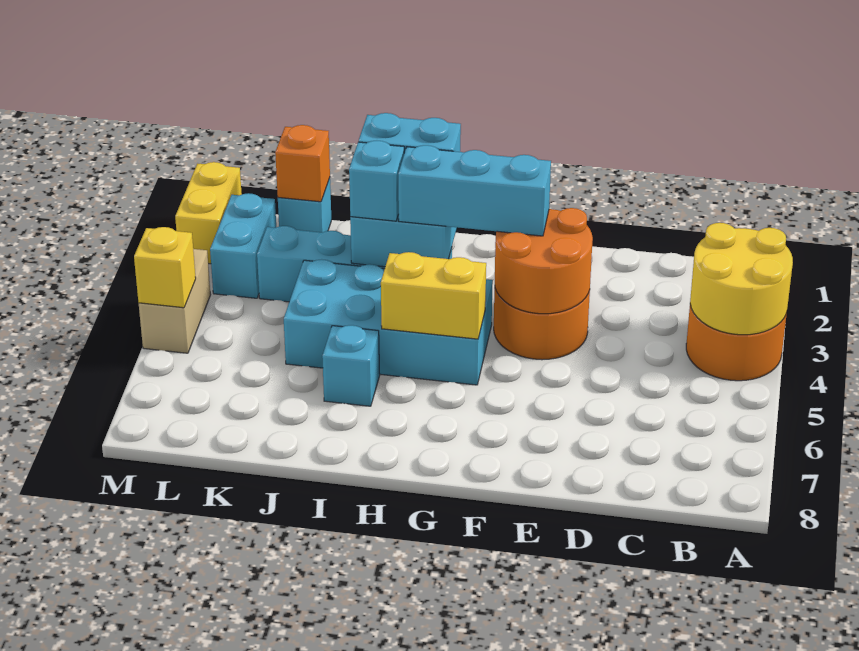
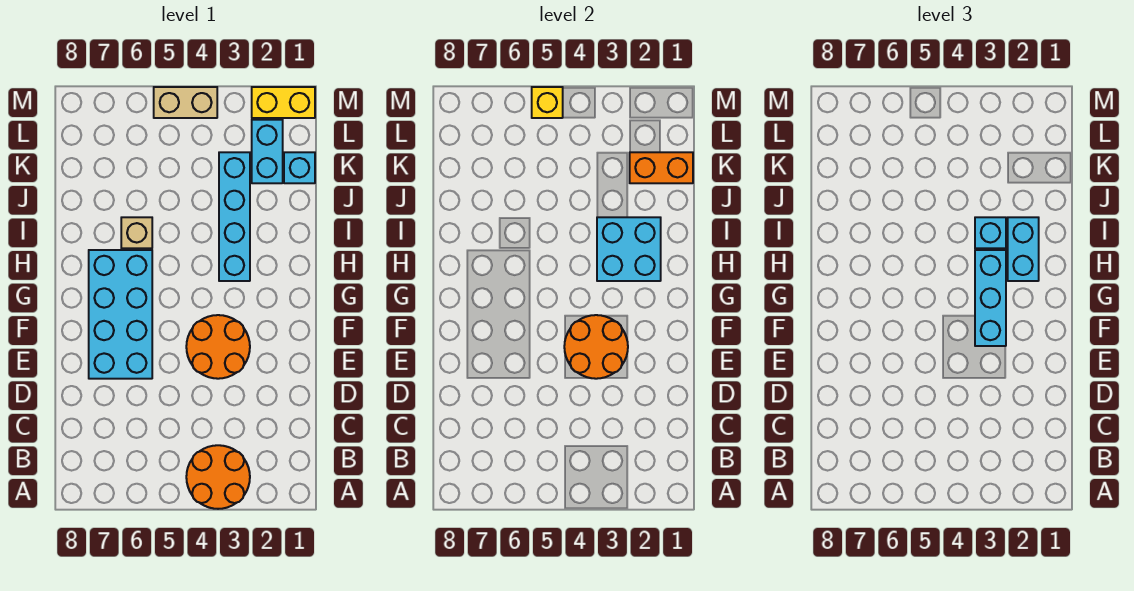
yellow 2x2 round brick [690,223,793,335] -> none
cyan 2x4 brick [284,259,493,385] -> cyan 2x4 brick moved to [89,250,152,379]
yellow 1x2 brick [381,252,486,339] -> none
cyan 1x1 brick [322,325,380,406] -> tan 1x1 brick [121,217,152,248]
orange 1x1 brick [275,125,330,202] -> orange 1x2 brick [630,152,693,183]
cyan 1x2 brick [210,193,276,298] -> cyan 1x2 brick turned to [252,120,283,183]

